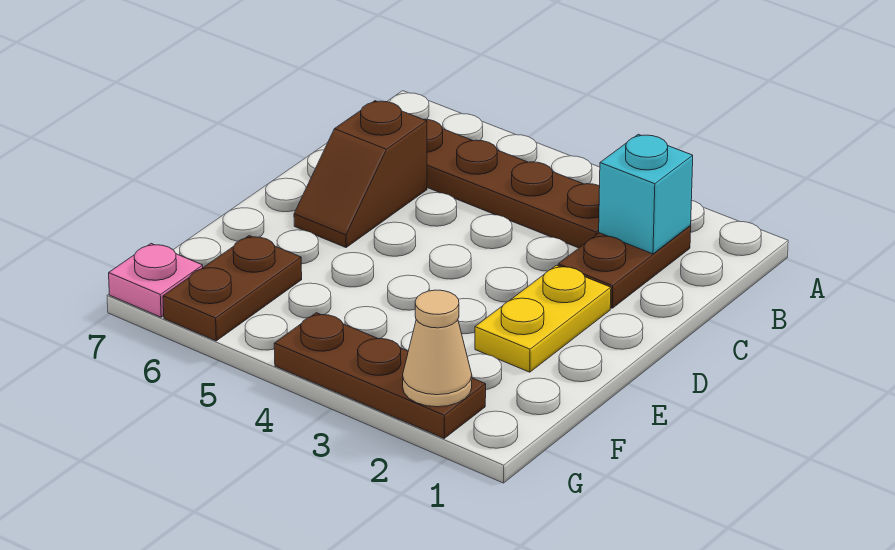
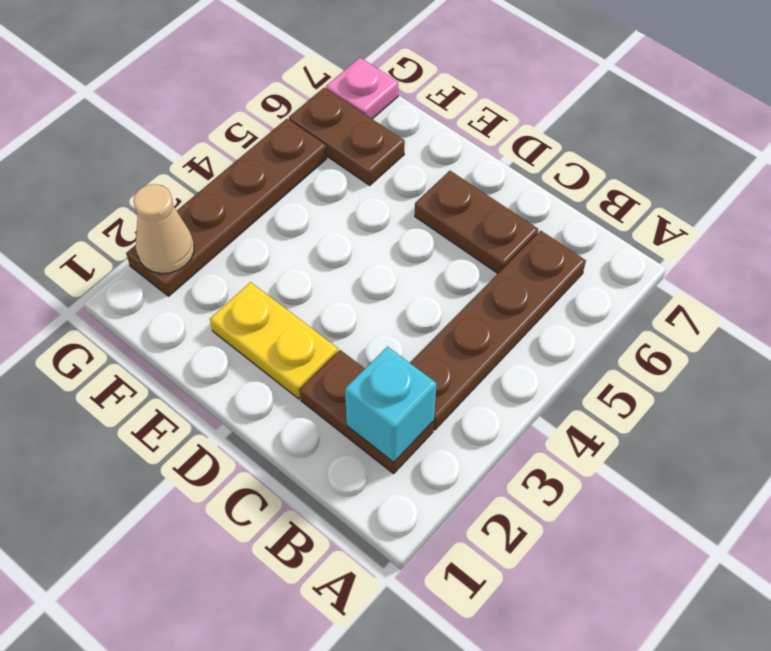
brown 1x2 slope [294,101,427,247] -> brown 1x2 plate [415,171,538,273]
brown 1x3 plate [274,313,486,438] -> brown 1x4 plate [126,119,327,296]

